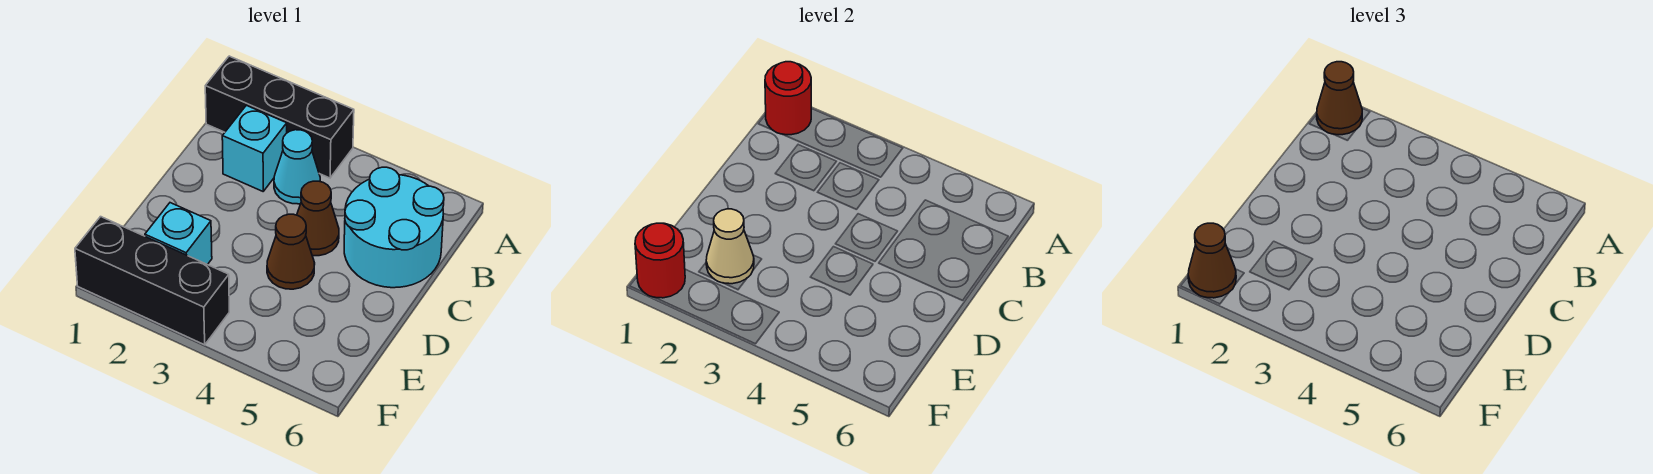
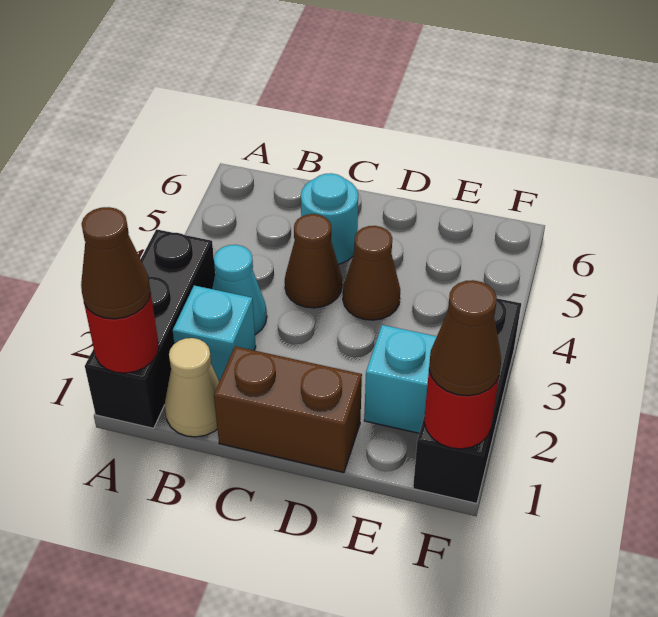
cyan 2x2 round brick [344,167,444,288] -> cyan 1x1 round brick [301,173,358,264]
none -> brown 1x2 brick [214,346,362,473]
tan 1x1 cone [706,209,754,284] -> tan 1x1 cone moved to [165,338,219,437]

